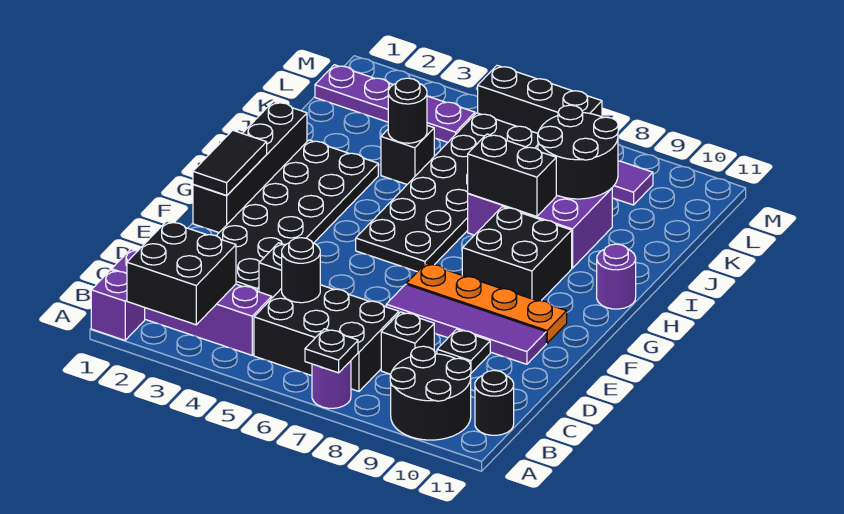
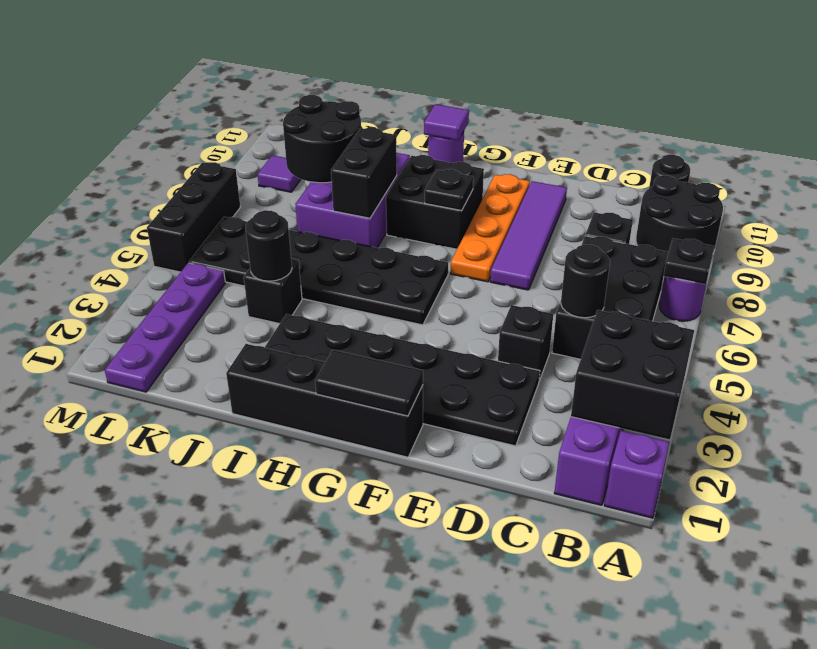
black 1x1 plate [437,329,490,373] -> black 1x1 plate moved to [425,169,473,210]
none -> purple 1x1 tile [424,104,469,140]

